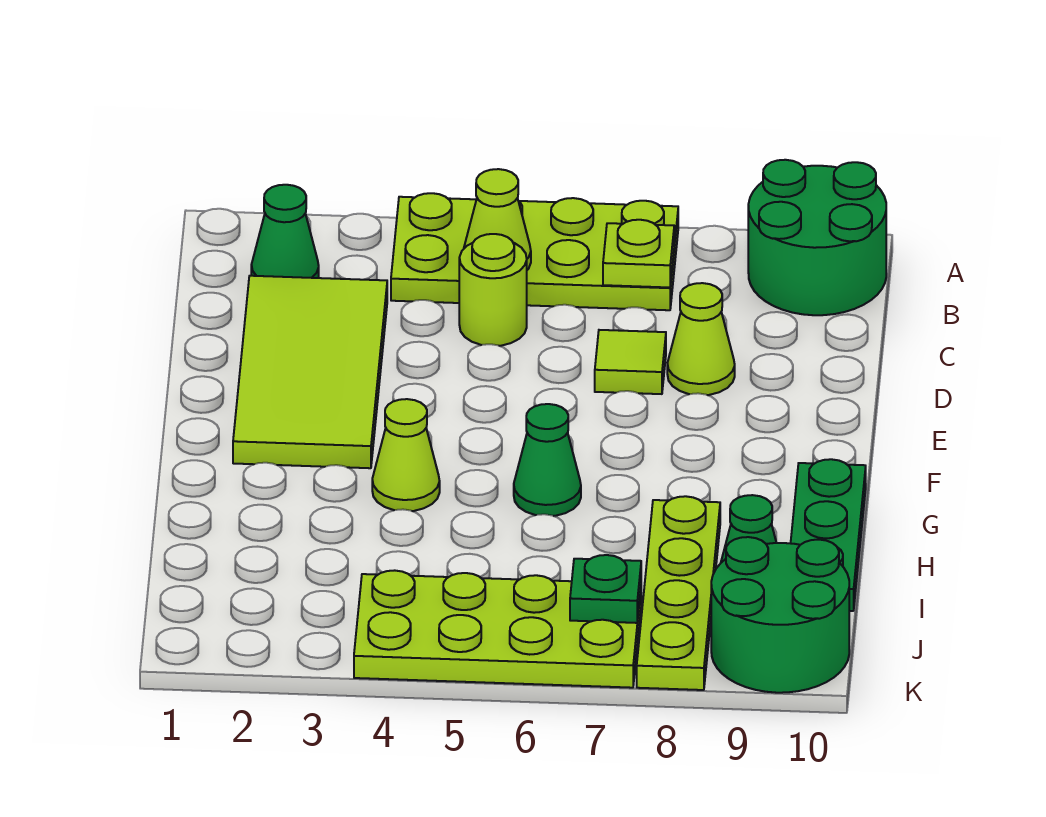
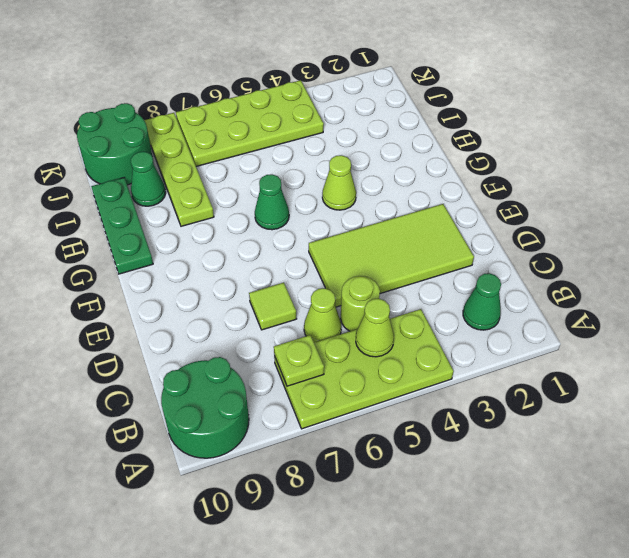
lime 2x4 tile [233,276,387,468] -> lime 2x4 tile turned to [309,204,474,307]
lime 1x1 cone [667,283,735,395] -> lime 1x1 cone moved to [304,288,341,342]
green 1x1 plate [570,555,641,623] -> none

